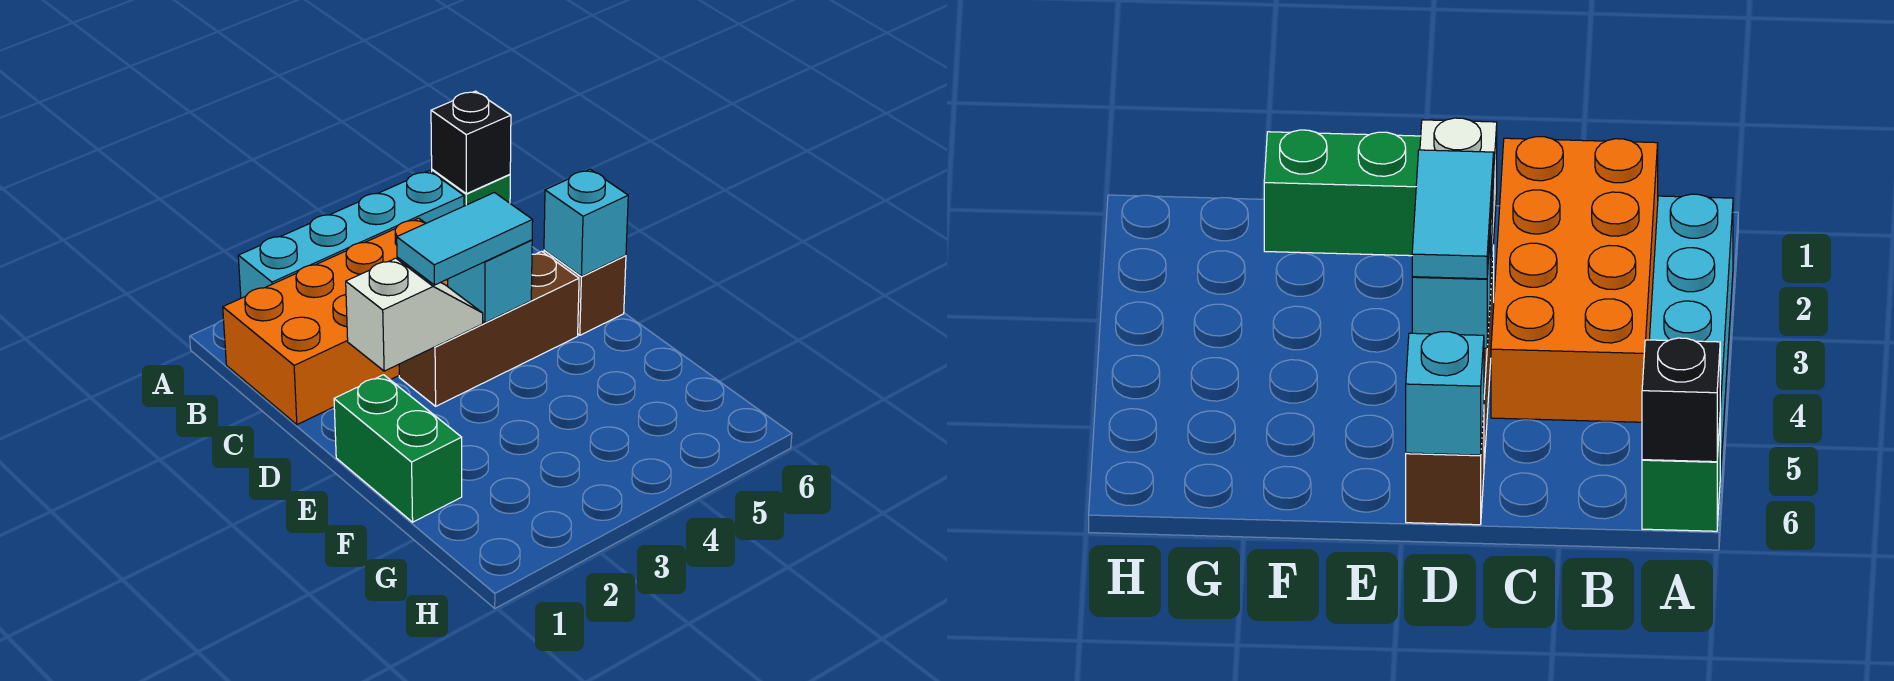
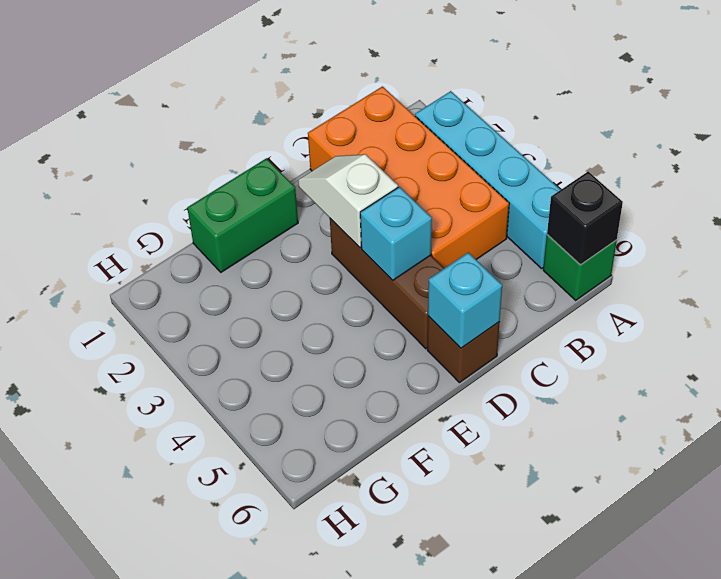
white 1x2 slope [346,258,483,371] -> white 1x2 slope turned to [298,154,398,248]
cyan 1x2 tile [397,193,533,285] -> none

